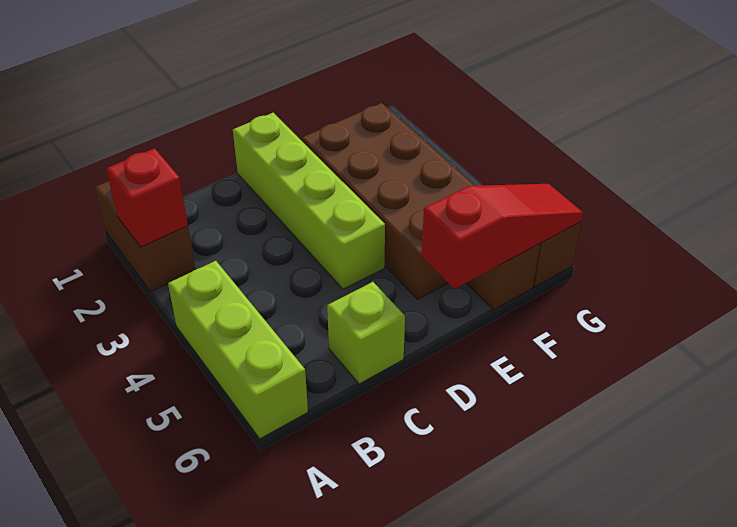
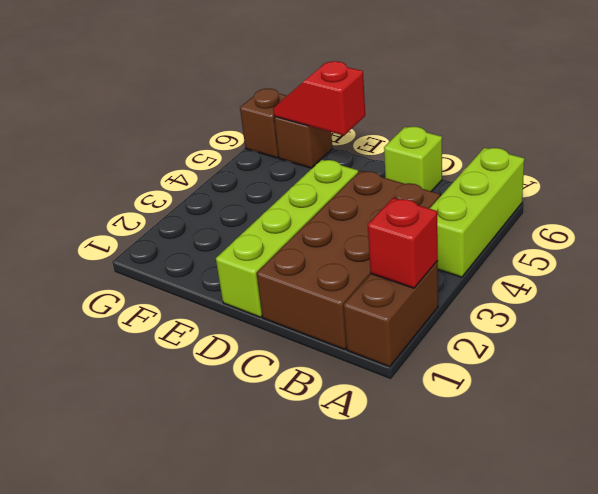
brown 2x4 brick [301,103,475,299] -> brown 2x4 brick moved to [256,171,440,350]
red 1x3 slope [421,184,583,289] -> red 1x2 slope [273,61,365,135]

